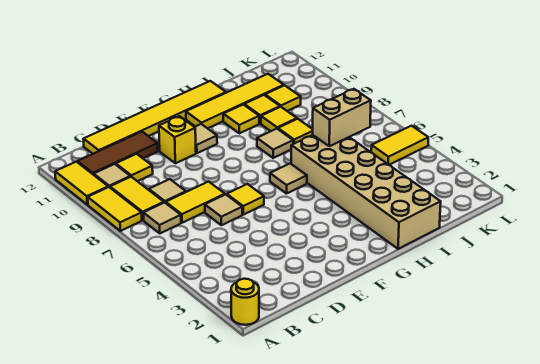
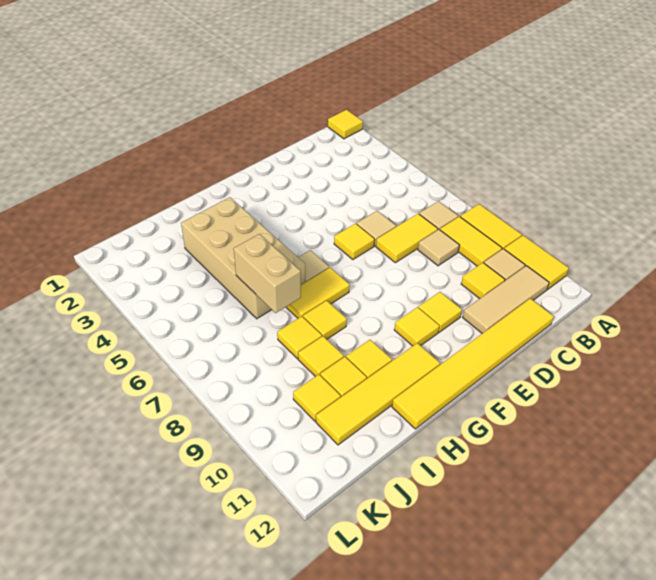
yellow 1x1 round brick [231,279,259,325] -> yellow 1x1 tile [328,110,363,139]
brown 1x3 tile [77,132,158,175] -> tan 1x3 tile [463,266,549,333]
yellow 1x1 brick [159,116,196,163] -> yellow 1x1 tile [418,292,462,332]
tan 1x1 tile [195,124,217,153] -> yellow 1x1 tile [394,307,439,346]
tan 2x6 brick [291,135,441,249] -> tan 2x4 brick [181,197,305,319]
tan 1x1 tile [257,129,293,158] -> yellow 1x1 tile [303,300,347,339]
tan 1x2 brick [313,89,371,146] -> tan 1x2 brick turned to [234,234,301,313]
yellow 1x2 tile [371,126,428,165] -> yellow 1x2 tile moved to [286,268,350,318]

